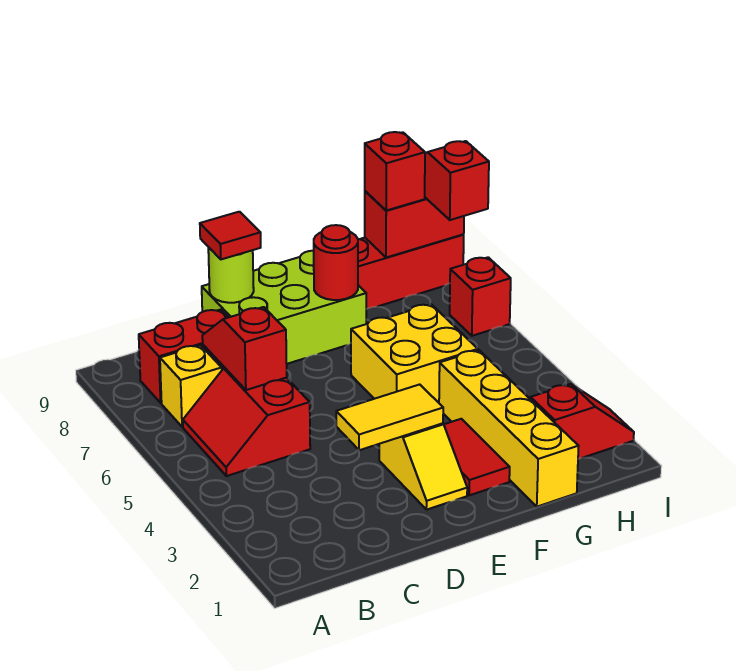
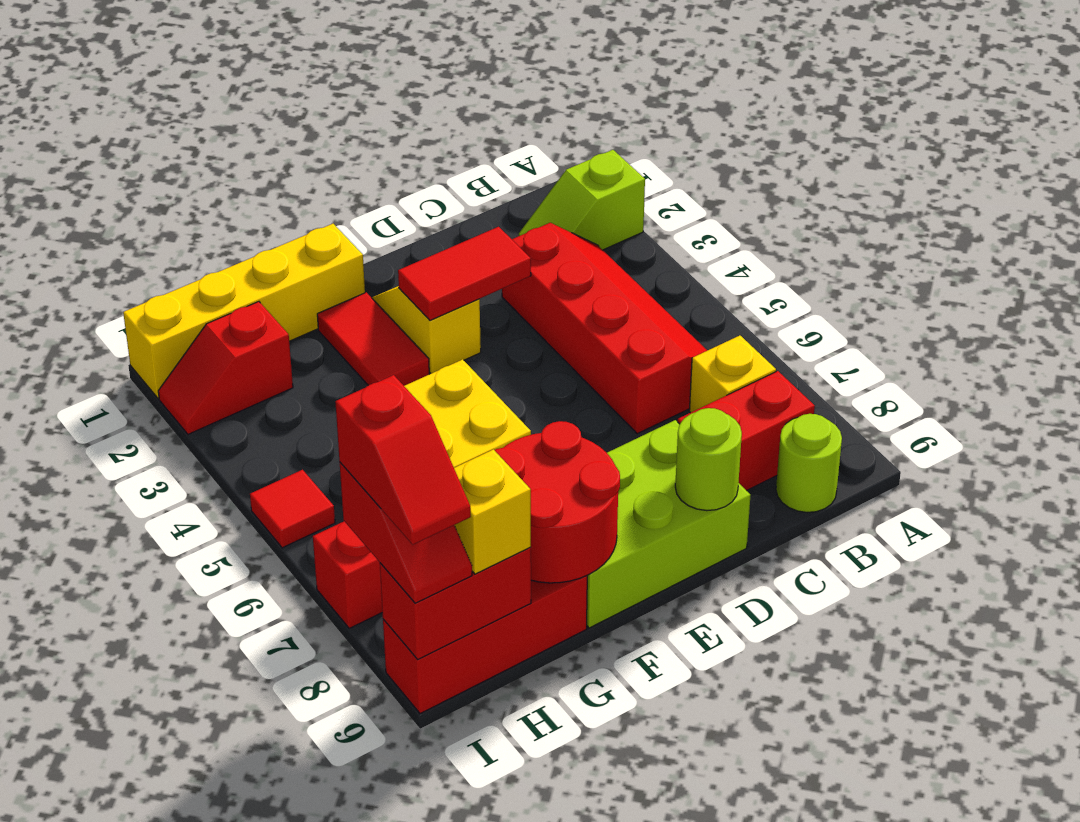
none -> lime 1x2 slope [519,150,645,250]
red 2x2 slope [183,368,310,476] -> red 2x4 slope [502,223,707,434]
none -> lime 1x1 round brick [776,414,842,512]
red 1x2 slope [202,307,287,390] -> red 1x2 slope moved to [335,375,471,545]
yellow 1x2 tile [336,384,443,450] -> red 1x2 tile [398,227,531,321]
red 1x1 tile [200,212,261,259] -> red 1x1 tile moved to [250,470,335,548]
red 1x1 round brick [314,225,358,300] -> red 2x2 round brick [495,421,620,583]
yellow 1x4 brick [439,350,579,507] -> yellow 1x4 brick turned to [123,224,365,399]
red 1x1 brick [365,132,425,210] -> yellow 1x1 brick [454,449,531,574]

